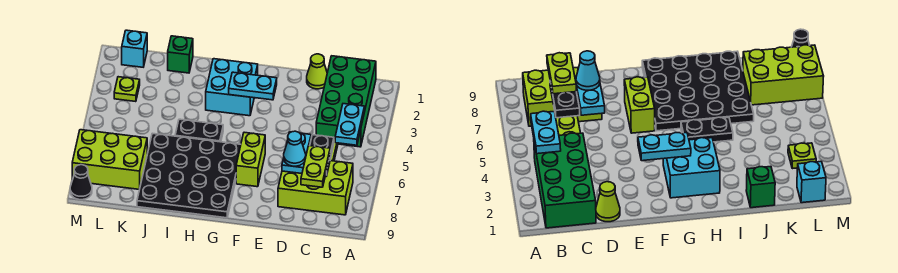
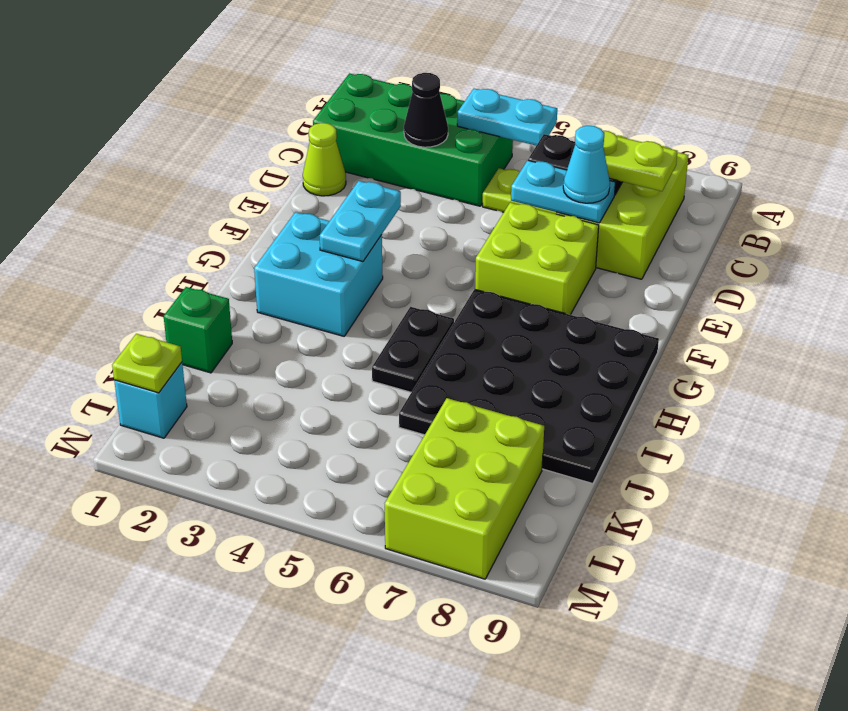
lime 1x2 brick [236,132,265,187] -> lime 2x2 brick [475,203,599,315]
lime 1x1 plate [114,77,140,102] -> lime 1x1 plate moved to [112,334,182,393]
black 1x1 cone [70,165,92,200] -> black 1x1 cone moved to [404,73,448,147]

